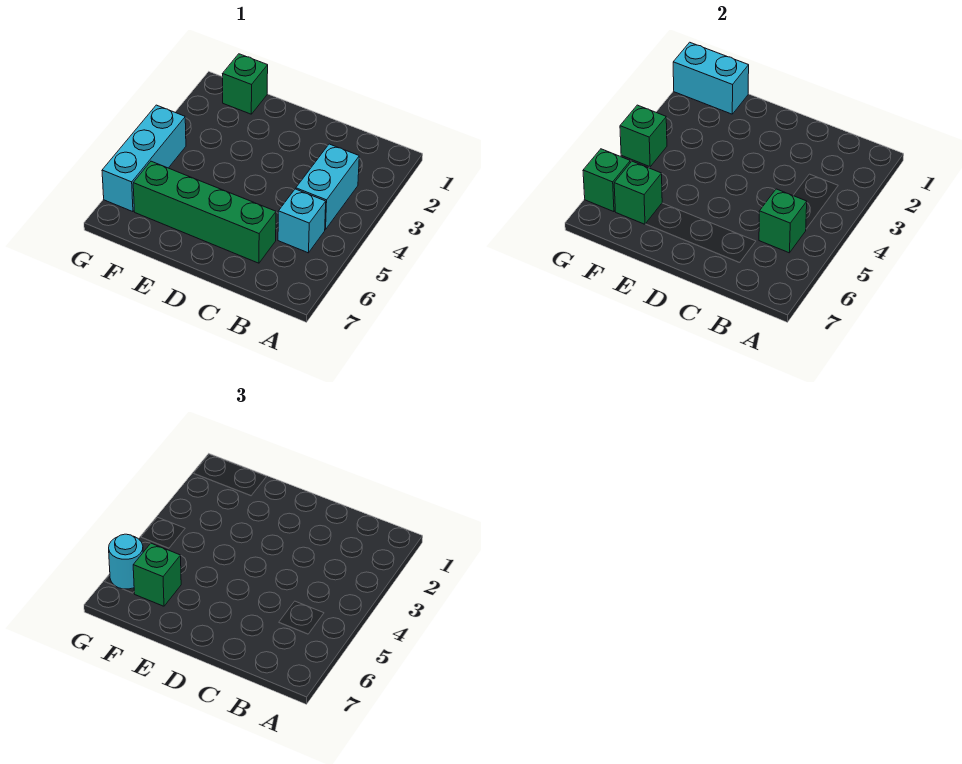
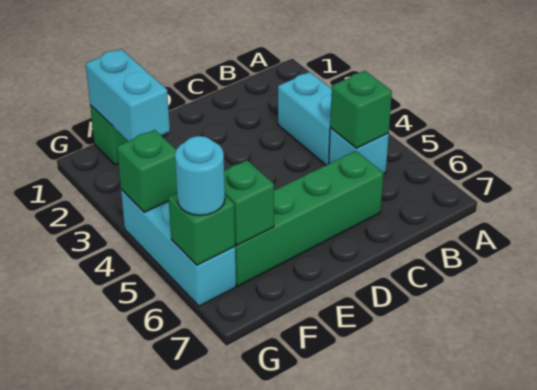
cyan 1x2 brick [673,42,749,114] -> cyan 1x2 brick turned to [86,49,170,141]
green 1x1 brick [133,543,181,606] -> none

